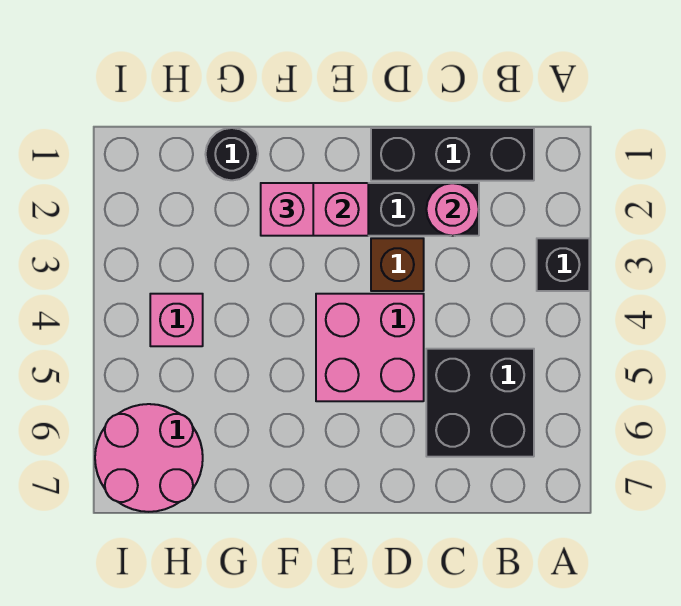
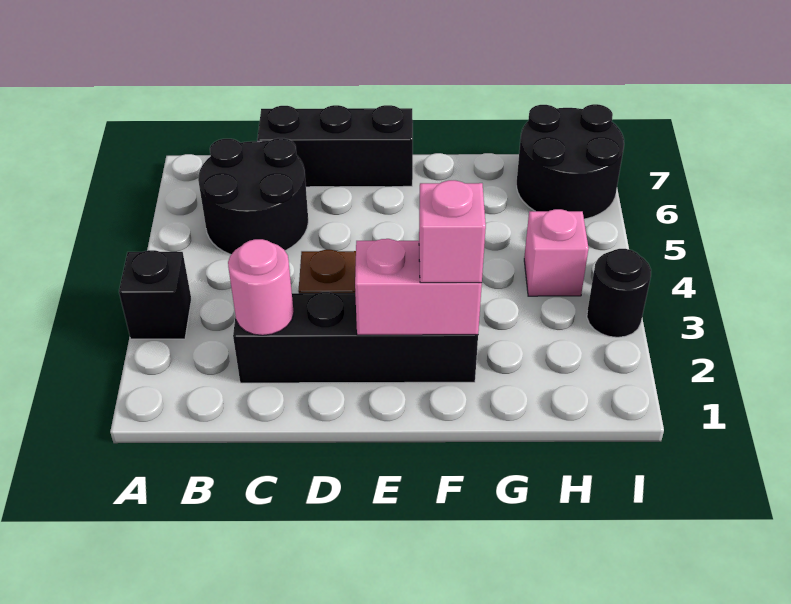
black 1x3 brick [371,128,534,181] -> black 1x3 brick moved to [257,105,413,187]
black 2x2 brick [426,349,534,457] -> black 2x2 round brick [198,138,308,254]
pink 2x2 brick [316,294,424,401] -> none
black 1x1 round brick [205,128,258,180] -> black 1x1 round brick moved to [587,249,651,337]
pink 2x2 round brick [95,404,203,512] -> black 2x2 round brick [517,104,624,219]

